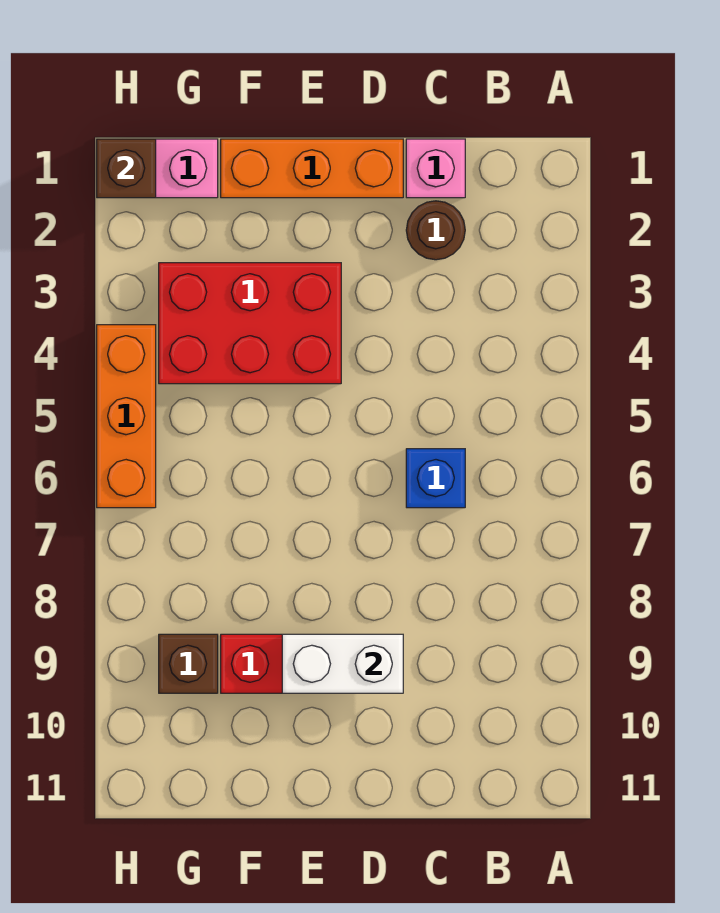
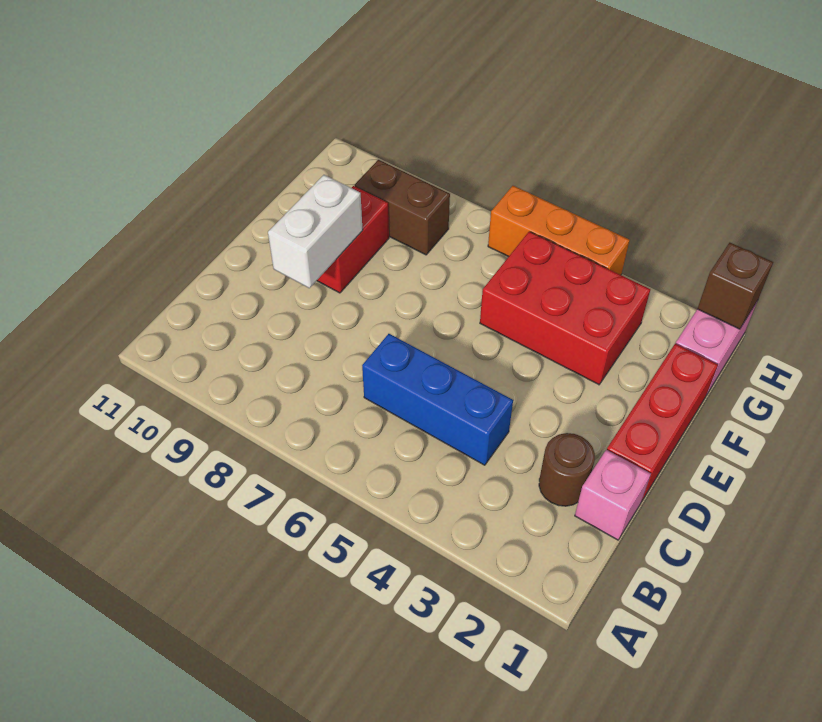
blue 1x1 brick [406,449,465,508] -> blue 1x3 brick [362,334,513,465]
orange 1x3 brick [221,139,403,198] -> red 1x3 brick [607,343,718,500]
red 2x3 brick [159,263,341,384] -> red 2x3 brick turned to [480,232,650,385]
brown 1x1 brick [159,634,218,693] -> brown 1x2 brick [355,160,450,255]

